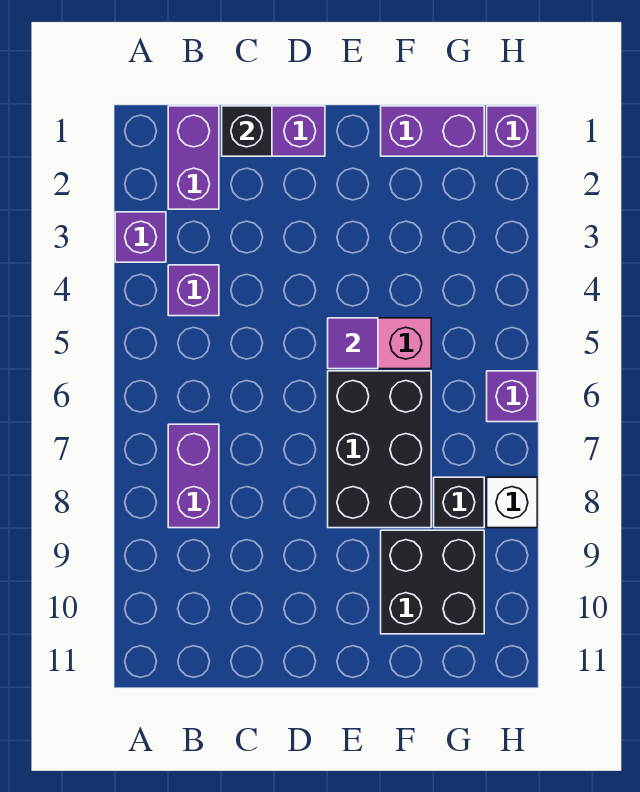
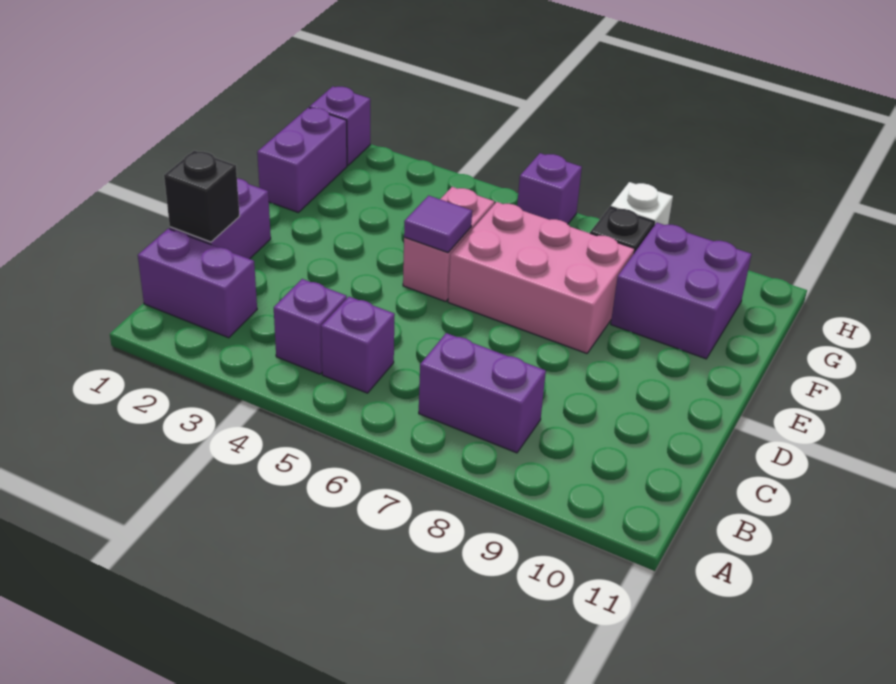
purple 1x1 brick [115,212,166,262] -> purple 1x1 brick moved to [321,297,395,393]
black 2x3 brick [328,371,431,528] -> pink 2x3 brick [448,202,635,353]
black 2x2 brick [381,530,484,634] -> purple 2x2 brick [611,223,751,359]

